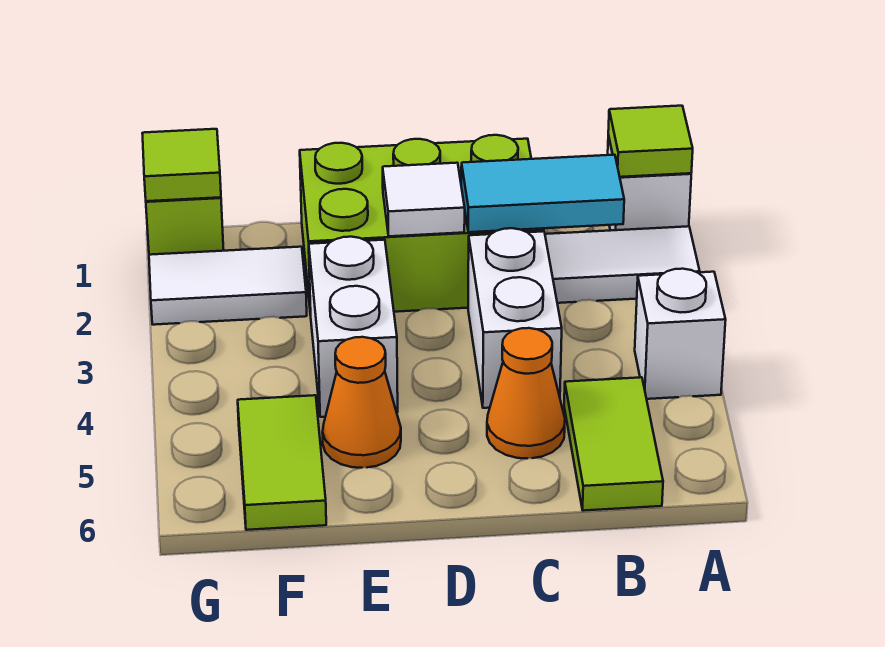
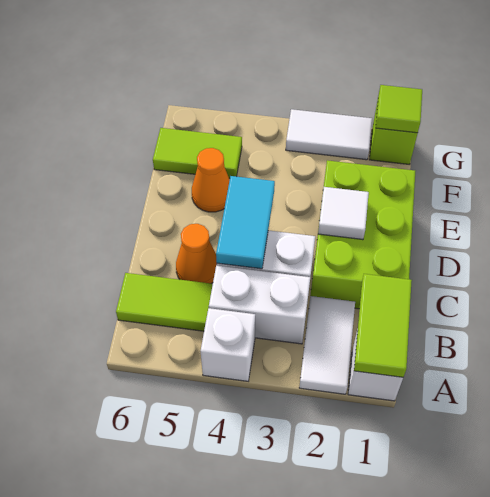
lime 1x1 tile [608,106,693,177] -> lime 1x2 tile [354,274,412,377]
cyan 1x2 tile [461,155,624,232] -> cyan 1x2 tile moved to [216,176,275,269]
white 1x2 brick [309,237,398,417] -> white 1x2 brick moved to [209,265,310,344]
white 1x2 tile [149,247,307,325] -> white 1x2 tile turned to [286,109,372,160]

